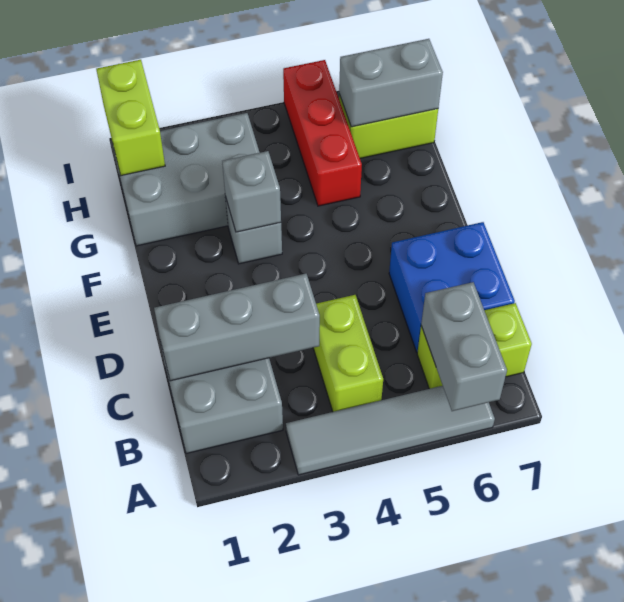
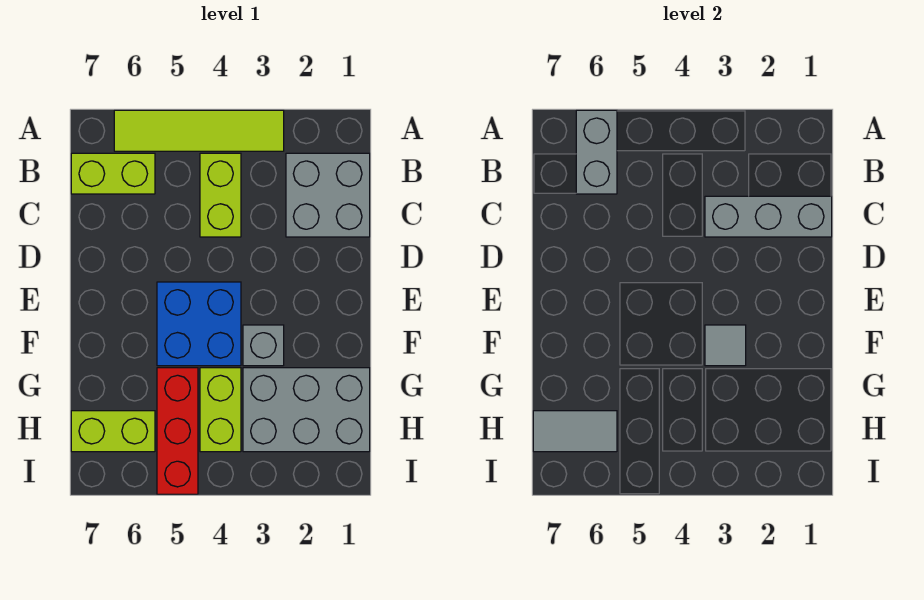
grey 1x4 tile [286,386,495,475] -> lime 1x4 tile [114,110,284,151]
blue 2x2 brick [389,222,515,352] -> blue 2x2 brick moved to [157,282,241,366]
grey 1x1 brick [222,151,281,232] -> grey 1x1 tile [705,325,746,366]
lime 1x2 brick [96,60,165,175] -> lime 1x2 brick moved to [200,368,241,452]
grey 1x2 brick [339,39,443,127] -> grey 1x2 tile [533,411,617,452]

